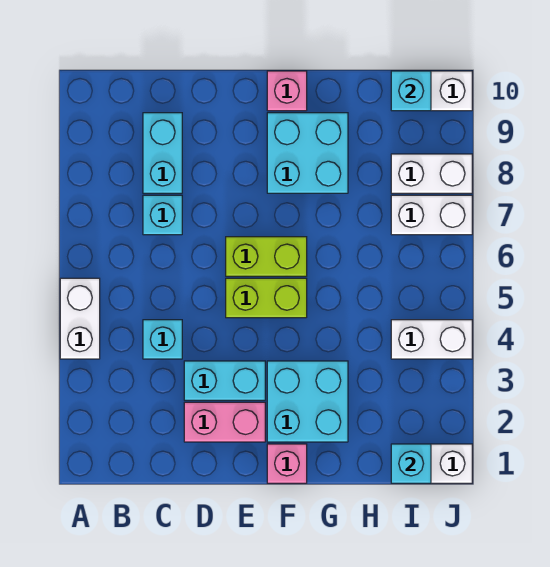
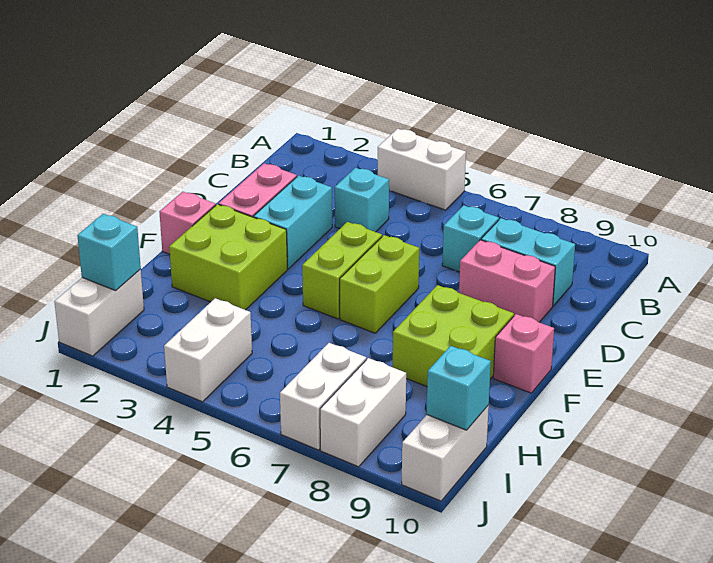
none -> pink 1x2 brick [459,240,555,322]
cyan 2x2 brick [267,361,348,442] -> lime 2x2 brick [169,204,288,310]
cyan 2x2 brick [267,113,348,193] -> lime 2x2 brick [393,285,514,386]

